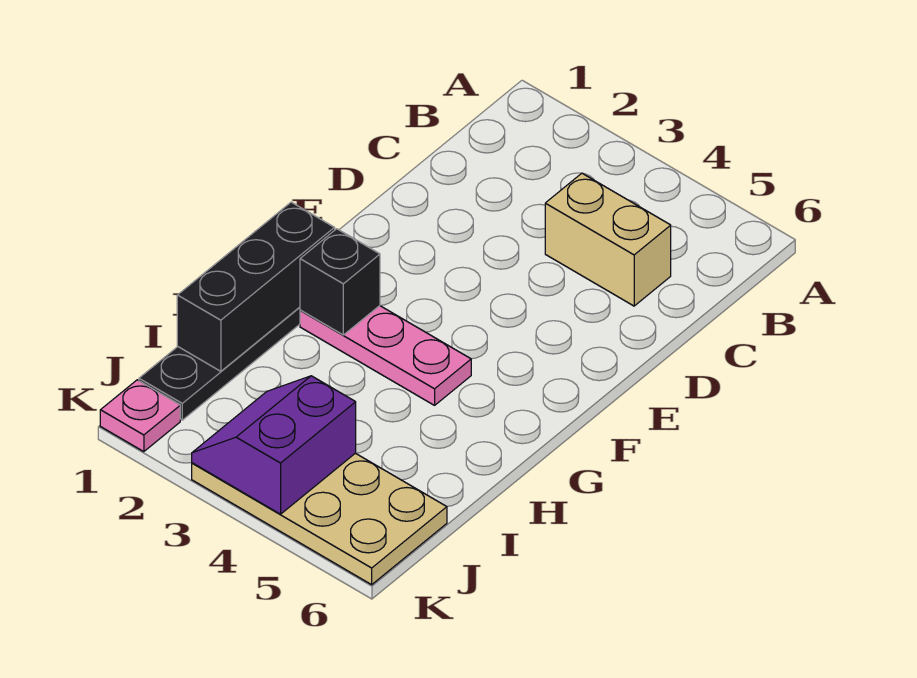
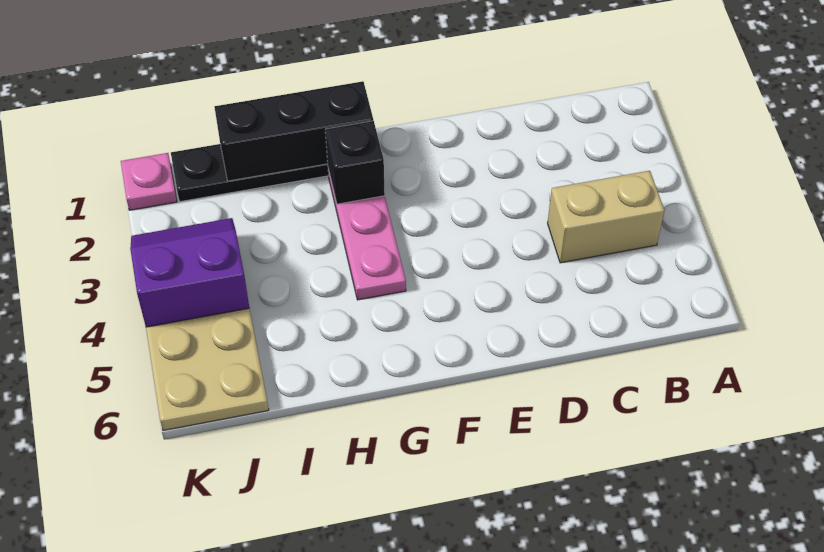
tan 1x2 brick [545,173,671,306] -> tan 1x2 brick turned to [548,171,664,263]

